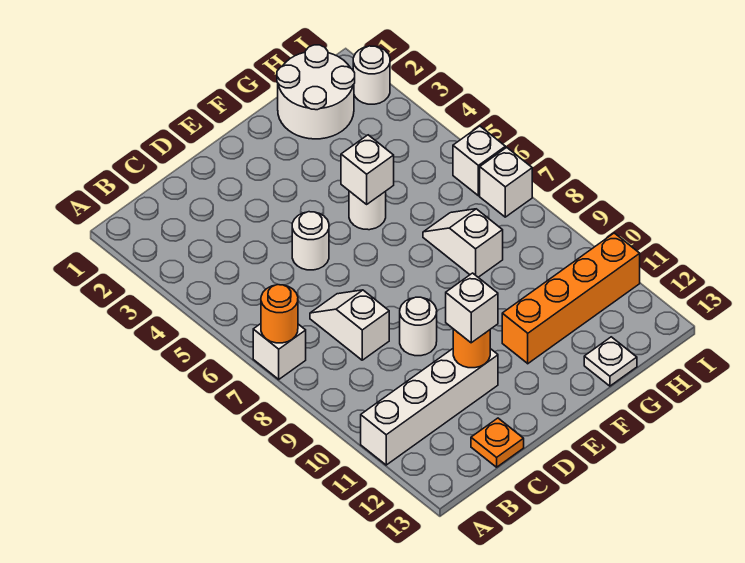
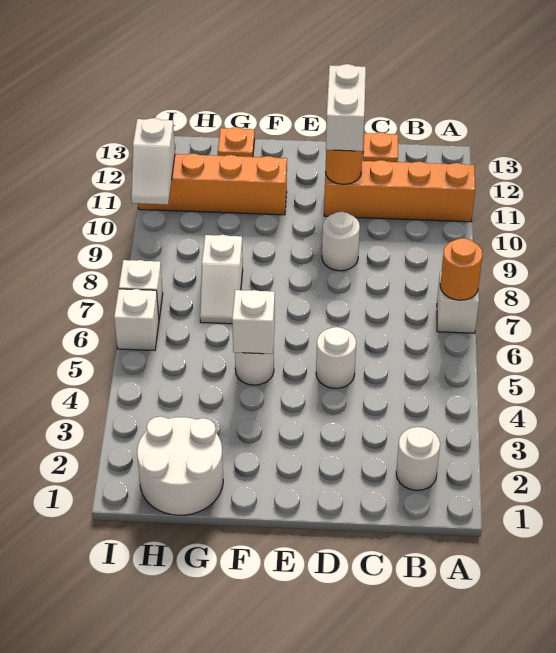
white 1x4 brick [361,349,498,465] -> orange 1x4 brick [324,160,475,222]
white 1x2 slope [310,290,389,360] -> white 1x2 slope moved to [131,118,175,205]
white 1x1 brick [446,273,498,343] -> white 1x2 brick [326,64,366,151]
white 1x1 plate [584,337,637,386] -> orange 1x1 plate [218,127,255,157]
white 1x1 round brick [353,46,390,104] -> white 1x1 round brick moved to [396,427,440,490]

